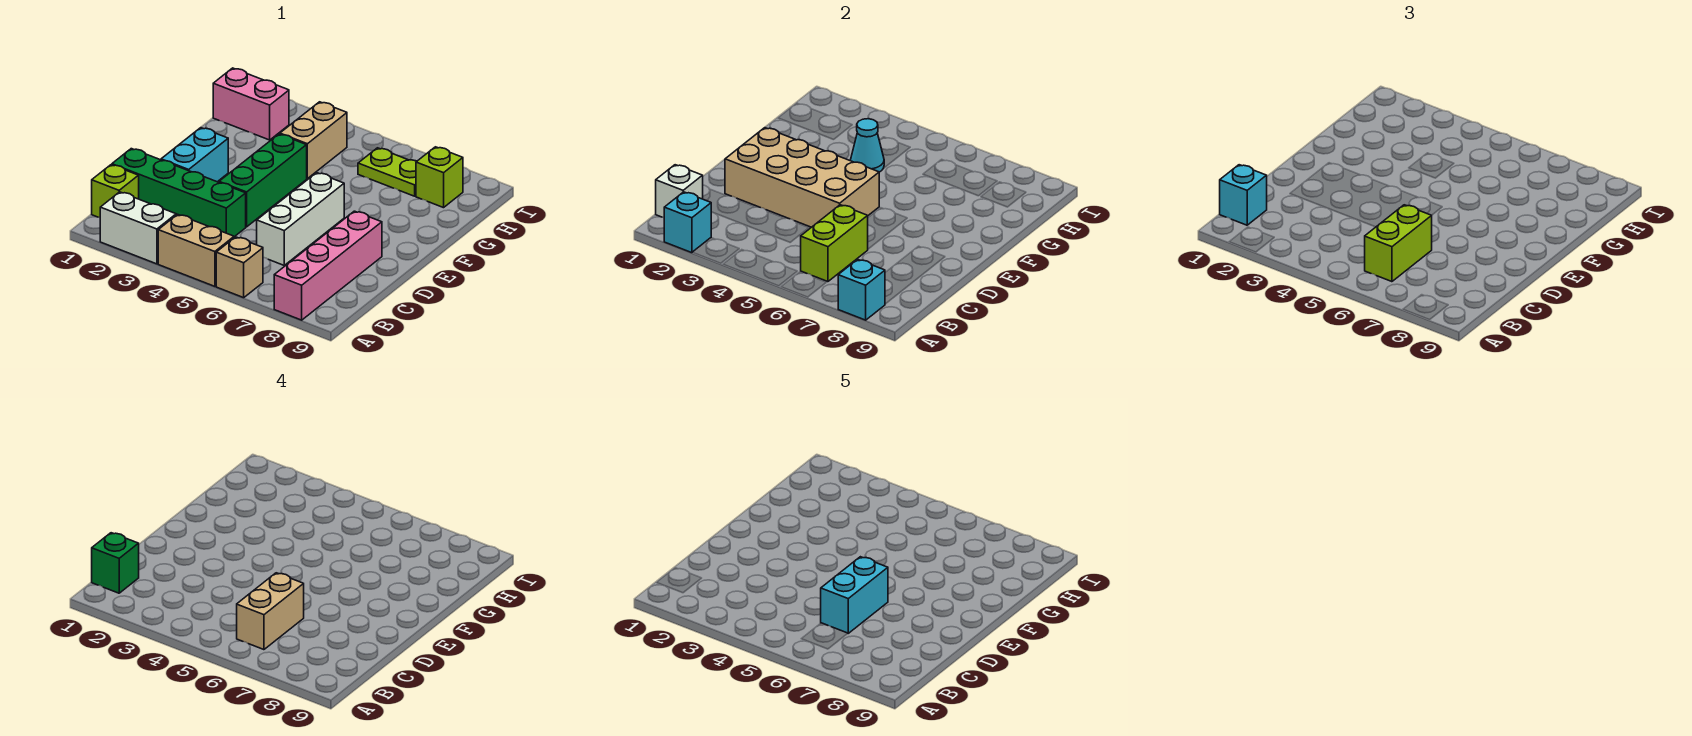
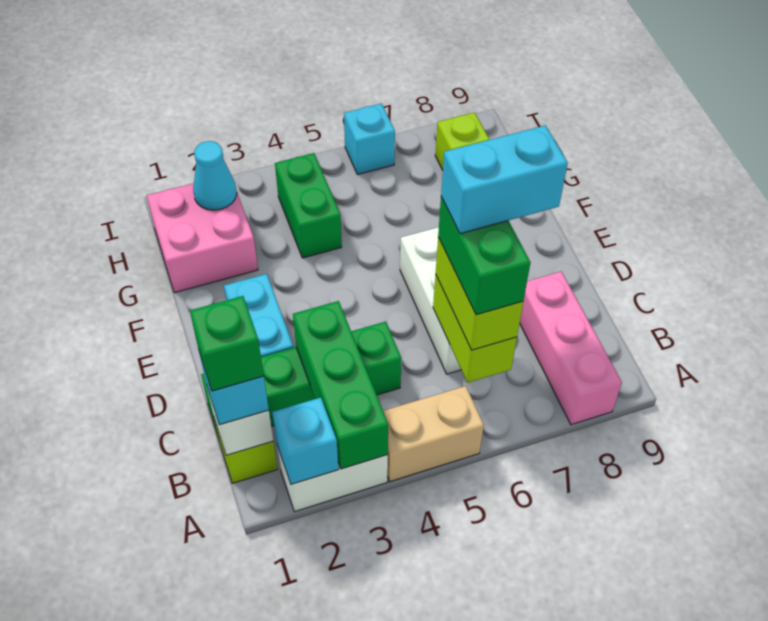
tan 1x1 brick [216,237,263,298] -> none
pink 1x4 brick [274,211,382,320] -> pink 1x3 brick [520,272,622,425]
cyan 1x1 brick [838,260,885,320] -> cyan 1x1 brick moved to [344,104,395,175]
tan 1x2 brick [237,573,304,650] -> green 1x2 brick [438,197,530,315]
cyan 1x2 brick [821,557,888,633] -> cyan 1x2 brick turned to [441,125,568,234]
tan 2x4 brick [725,128,879,227] -> none
green 1x3 brick [219,134,307,227] -> green 1x3 brick moved to [293,301,388,469]
tan 1x2 brick [280,102,347,179] -> green 1x2 brick [275,153,342,258]
cyan 1x1 cone [851,119,884,172] -> cyan 1x1 cone moved to [193,141,237,210]
pink 1x2 brick [213,68,289,140] -> pink 2x2 brick [147,183,258,293]
lime 1x2 plate [358,148,417,196] -> none

